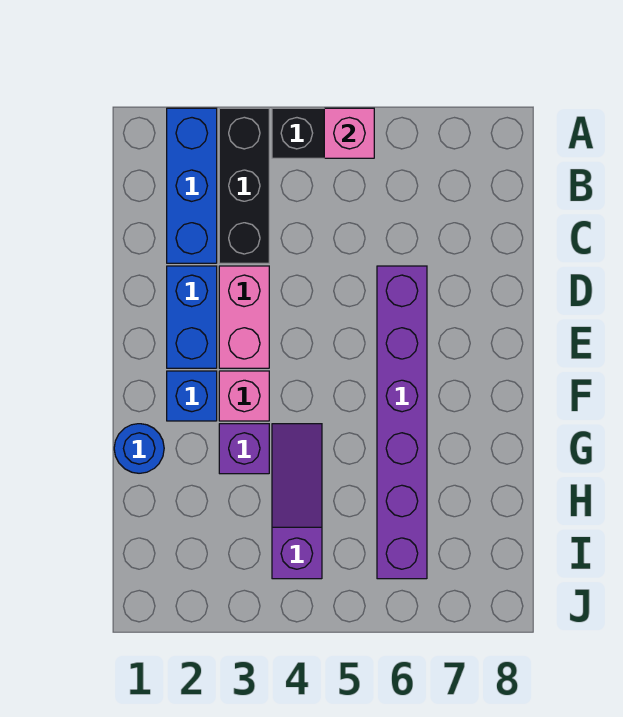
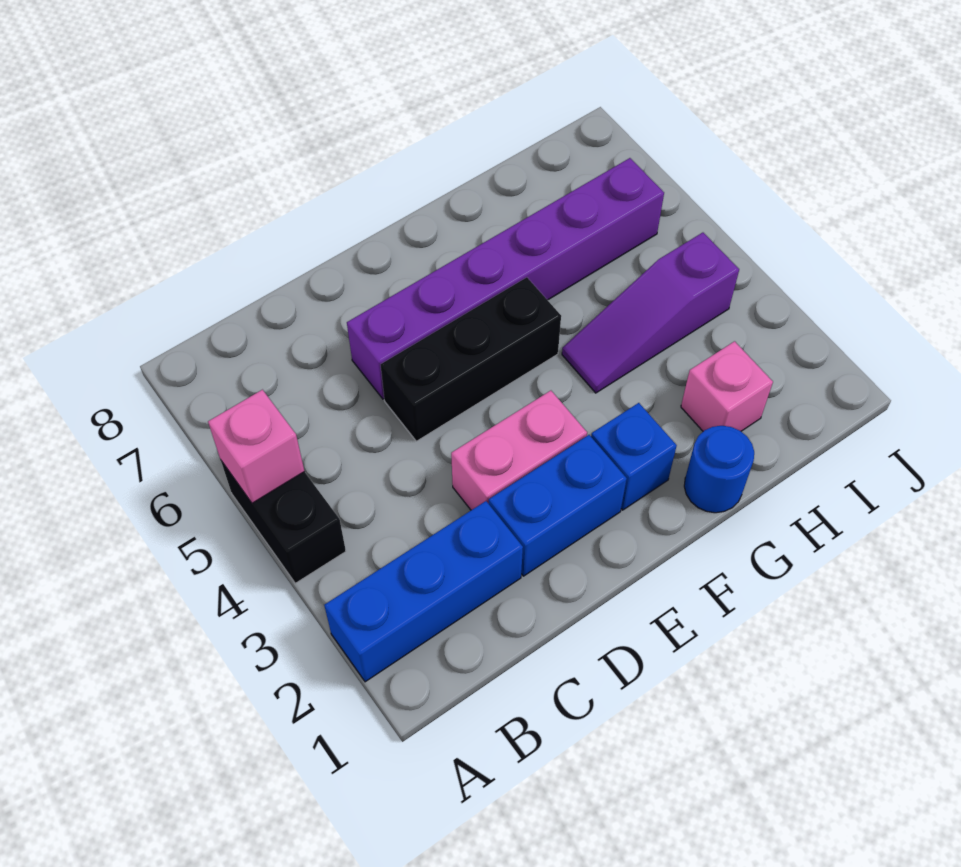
black 1x3 brick [219,108,269,263] -> black 1x3 brick moved to [381,277,561,441]
pink 1x1 brick [219,371,269,421] -> pink 1x1 brick moved to [681,341,773,431]
purple 1x1 brick [219,424,269,474] -> none

